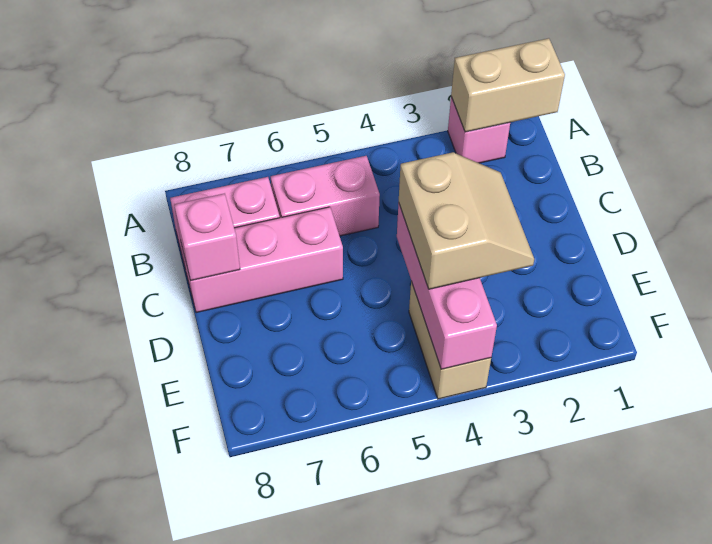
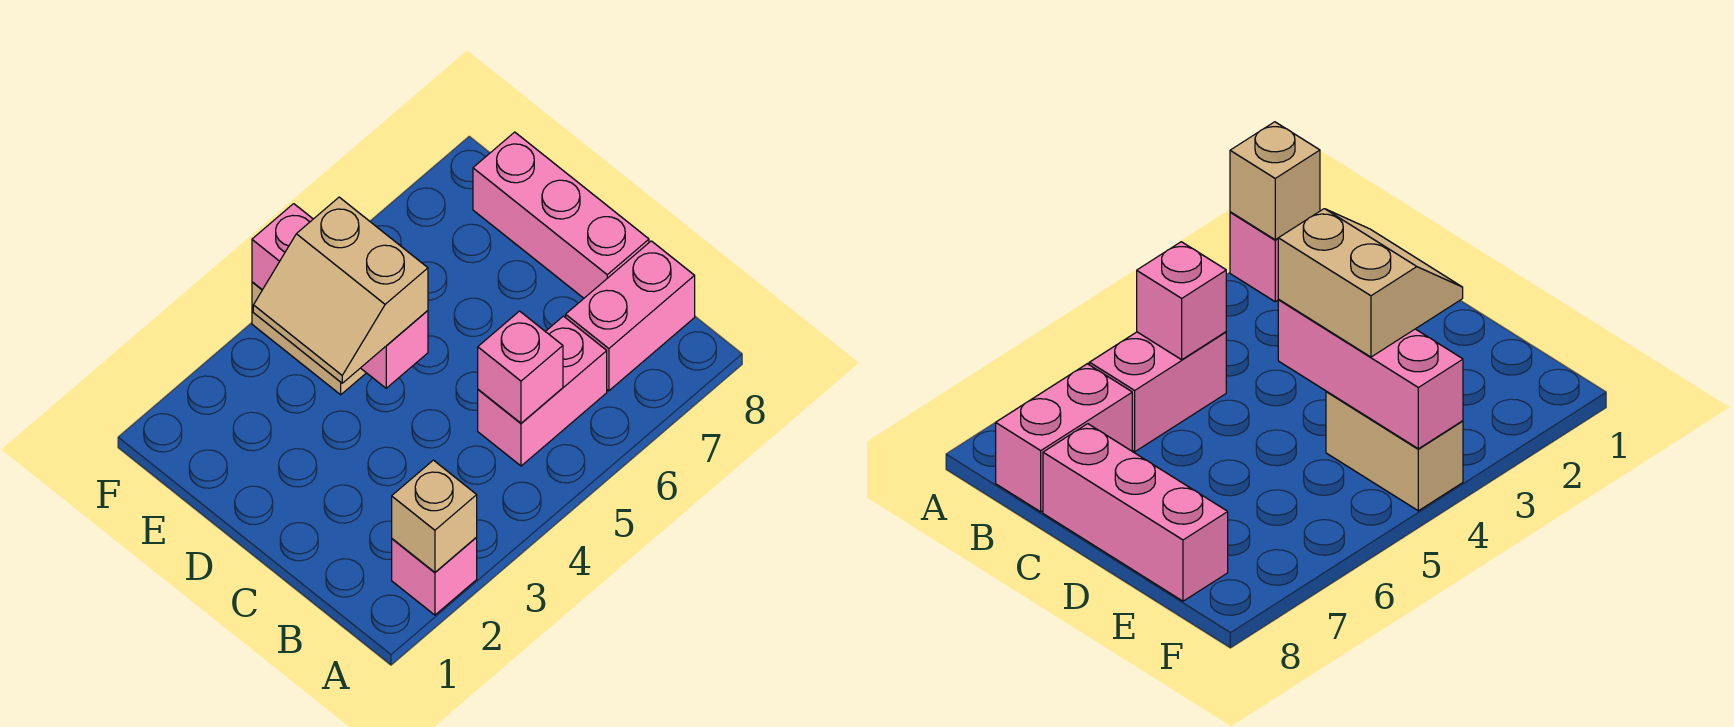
tan 1x2 brick [451,38,565,132] -> tan 1x1 brick [392,460,477,572]
pink 1x3 brick [181,207,343,313] -> pink 1x3 brick turned to [473,132,649,298]
pink 1x1 brick [174,193,240,281] -> pink 1x1 brick moved to [478,311,563,423]

